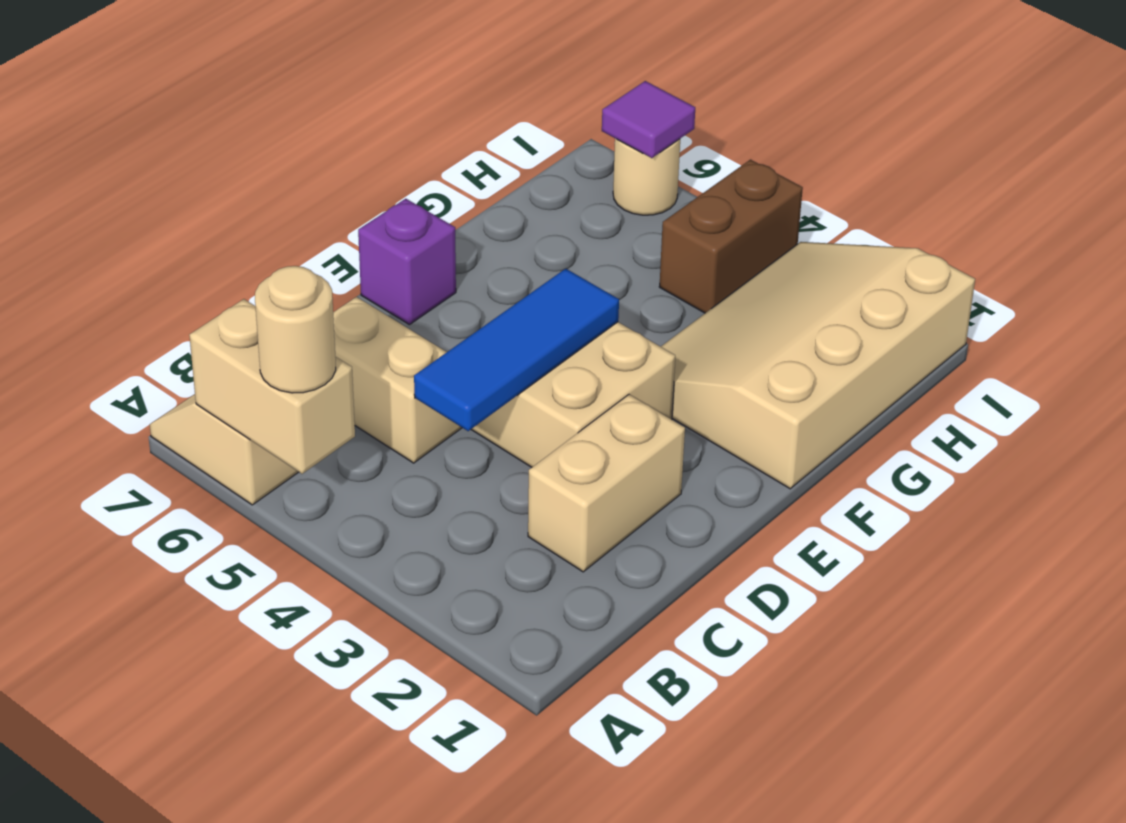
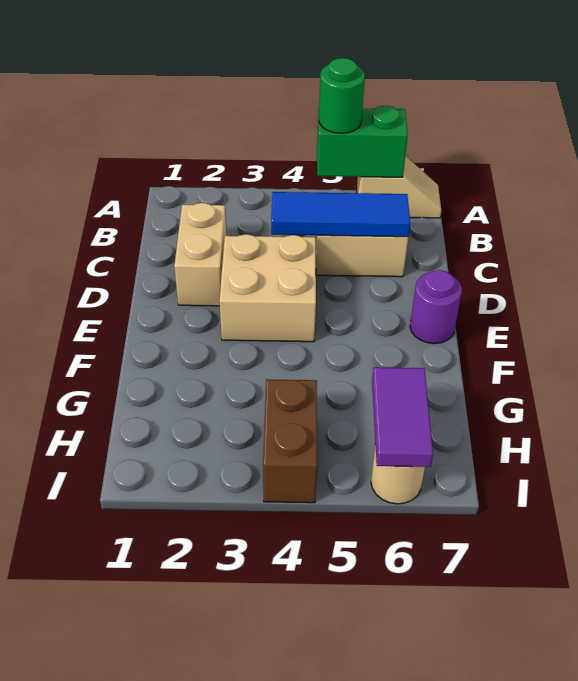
tan 1x2 brick [189,299,355,474] -> green 1x2 brick [317,106,408,177]
tan 1x1 round brick [255,266,336,393] -> green 1x1 round brick [319,58,365,133]
blue 1x3 tile [414,269,619,431] -> blue 1x3 tile turned to [271,192,410,237]
purple 1x1 brick [358,199,456,325] -> purple 1x1 round brick [410,270,462,344]
tan 3x4 slope [661,242,975,489] -> none
purple 1x1 tile [602,81,695,158] -> purple 1x2 tile [372,367,433,467]

